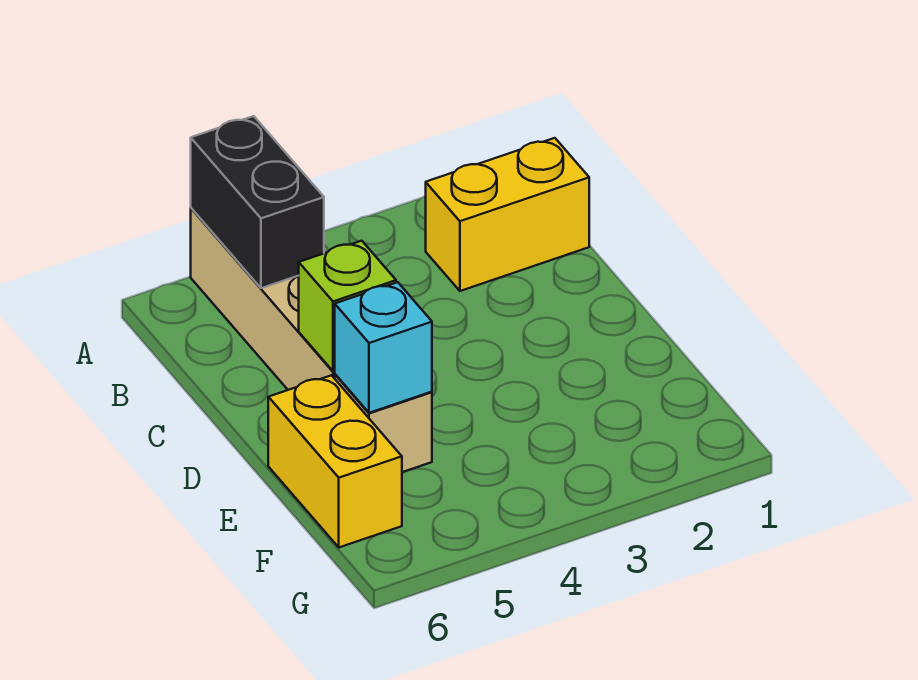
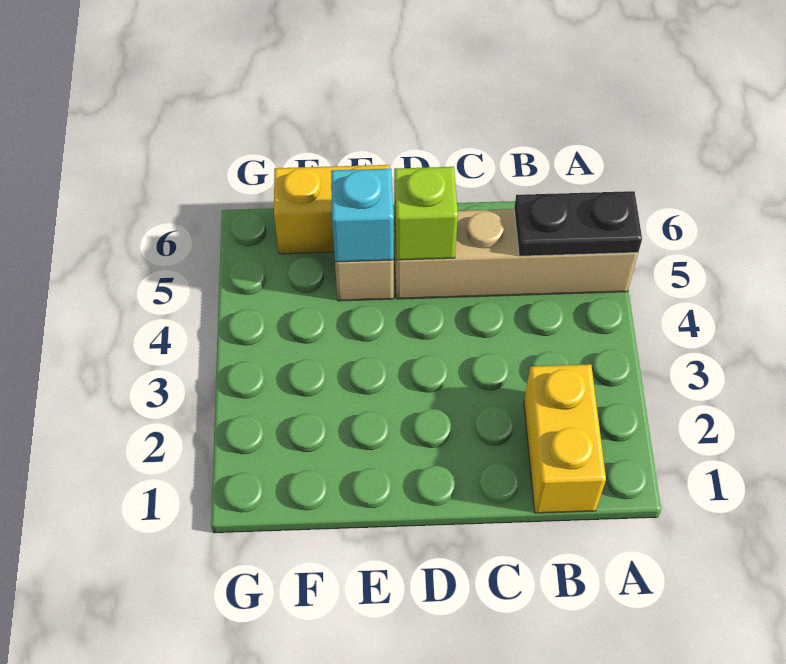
black 1x2 brick [191,116,324,288] -> black 1x2 plate [514,191,642,256]

